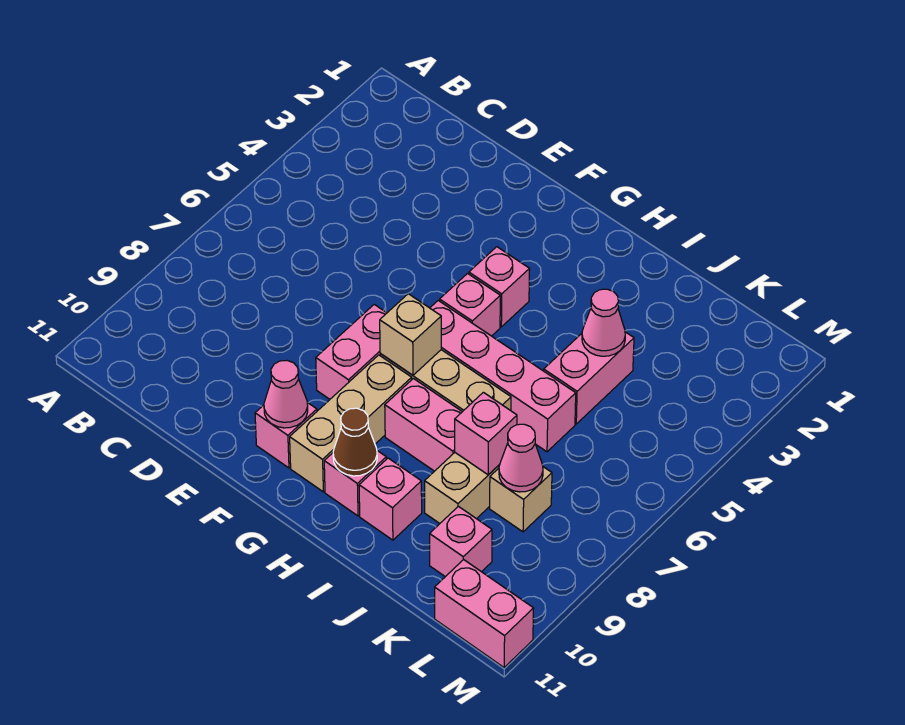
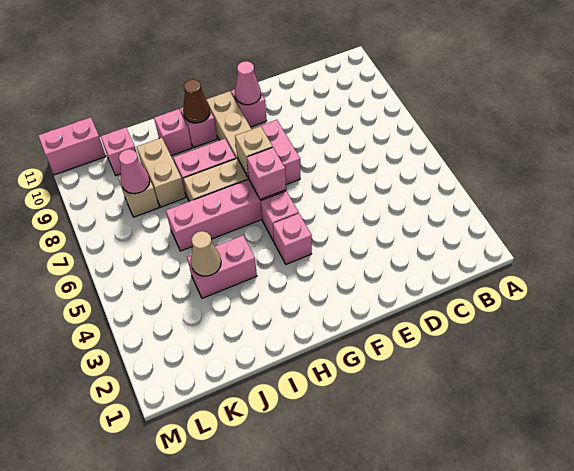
pink 1x2 brick [544,332,634,424] -> pink 1x2 brick turned to [187,235,257,298]
pink 1x1 cone [582,289,625,356] -> tan 1x1 cone [191,231,221,276]
pink 1x1 brick [455,392,517,475] -> pink 1x1 brick moved to [247,148,286,200]

